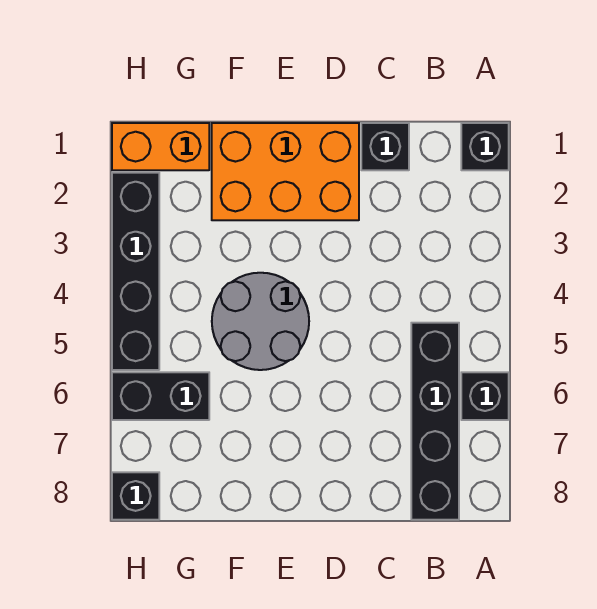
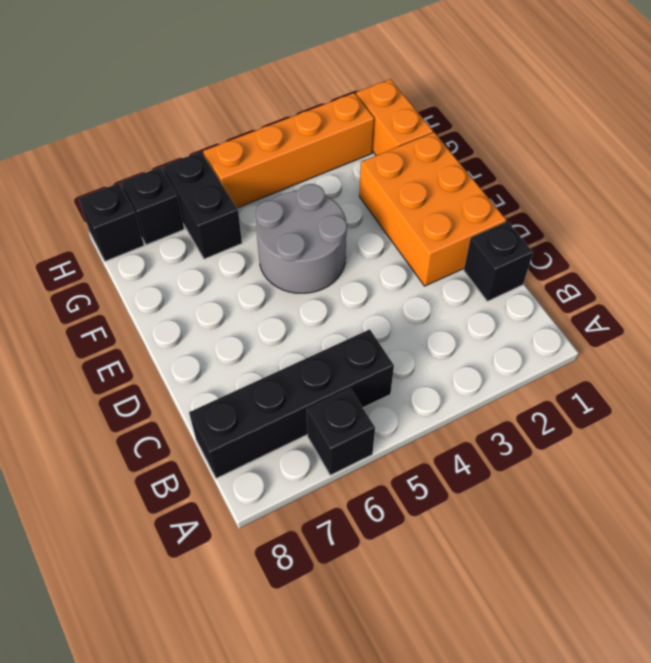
black 1x1 brick [461,123,509,170] -> black 1x1 brick moved to [121,167,184,245]
black 1x4 brick [112,173,159,370] -> orange 1x4 brick [203,93,374,208]

